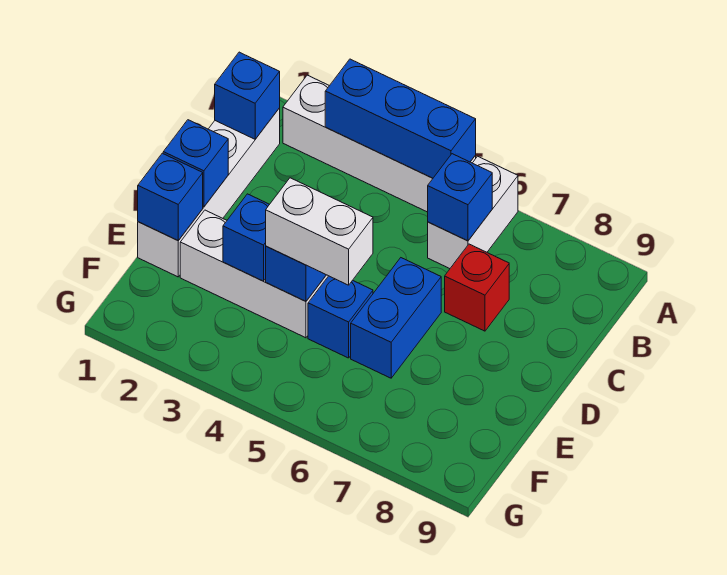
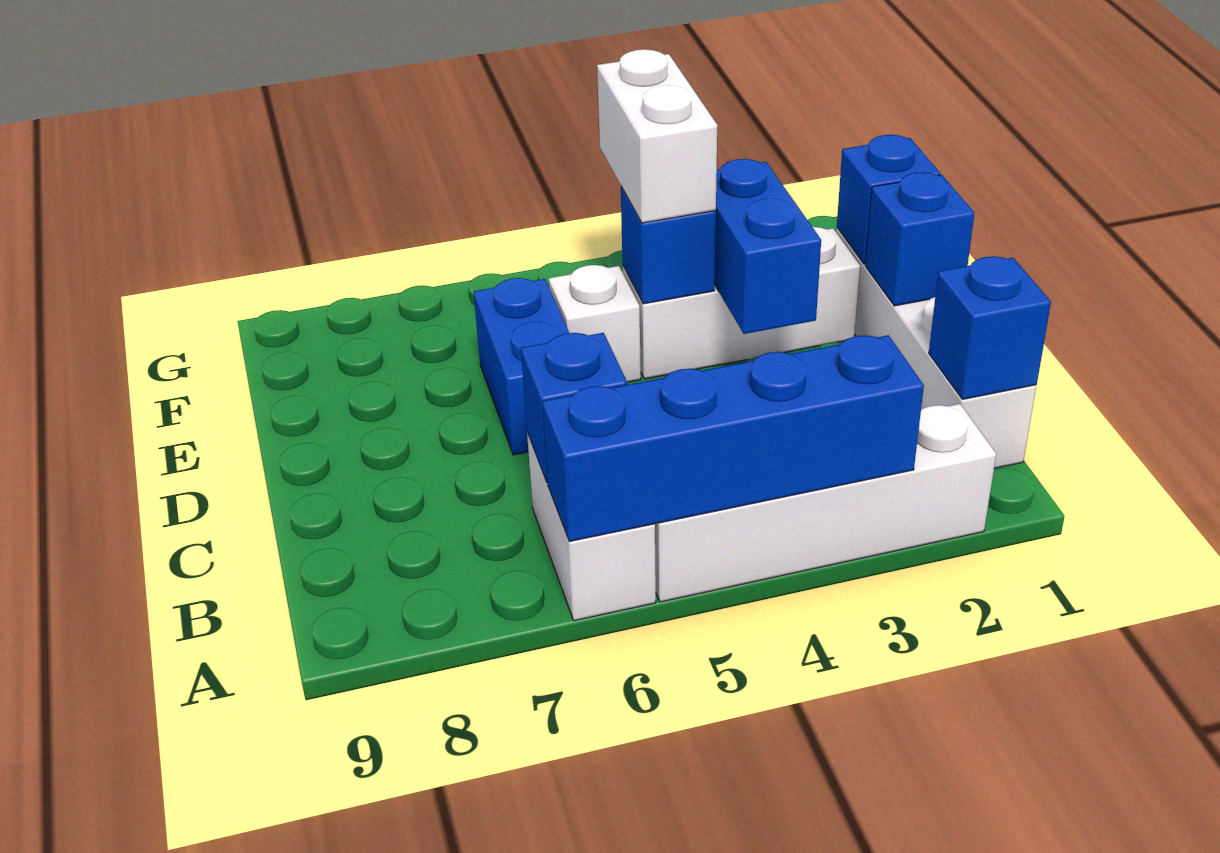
blue 1x3 brick [325,59,476,178] -> blue 1x4 brick [542,335,924,542]
red 1x1 brick [445,244,509,331] -> none
blue 1x1 brick [223,194,269,281] -> blue 1x2 brick [715,159,821,334]
white 1x2 brick [266,178,373,285] -> white 1x2 brick turned to [597,49,717,223]
blue 1x1 brick [308,276,373,358] -> white 1x1 brick [549,265,641,382]

